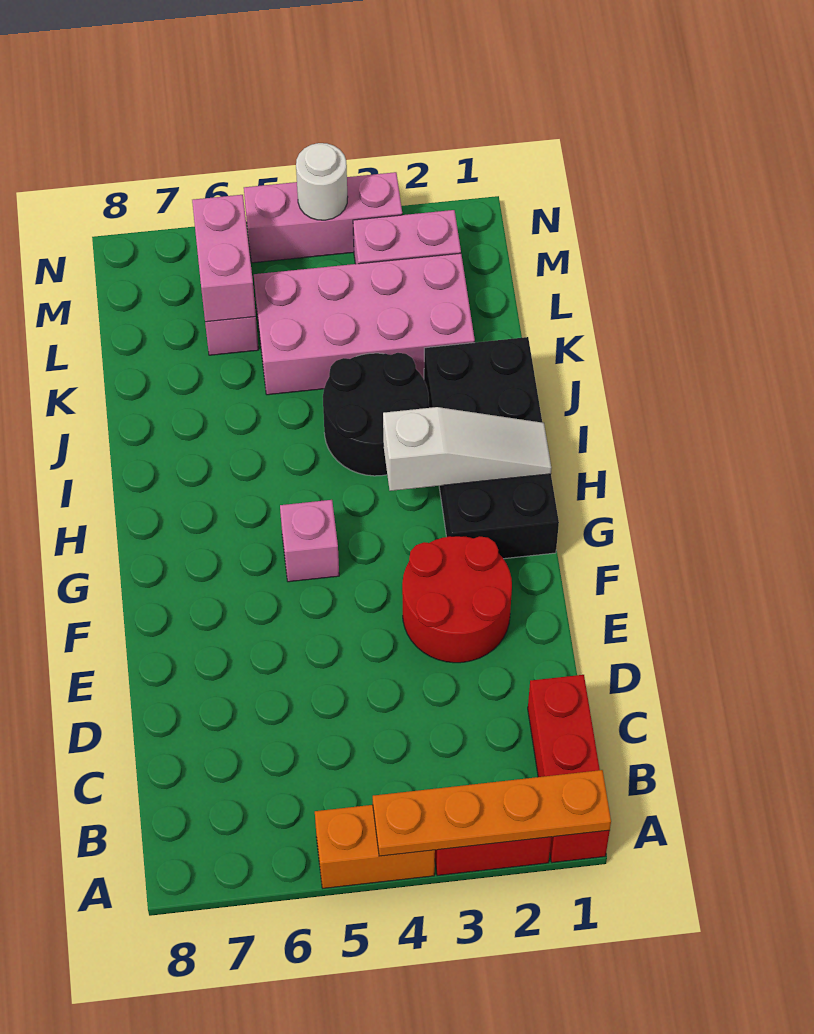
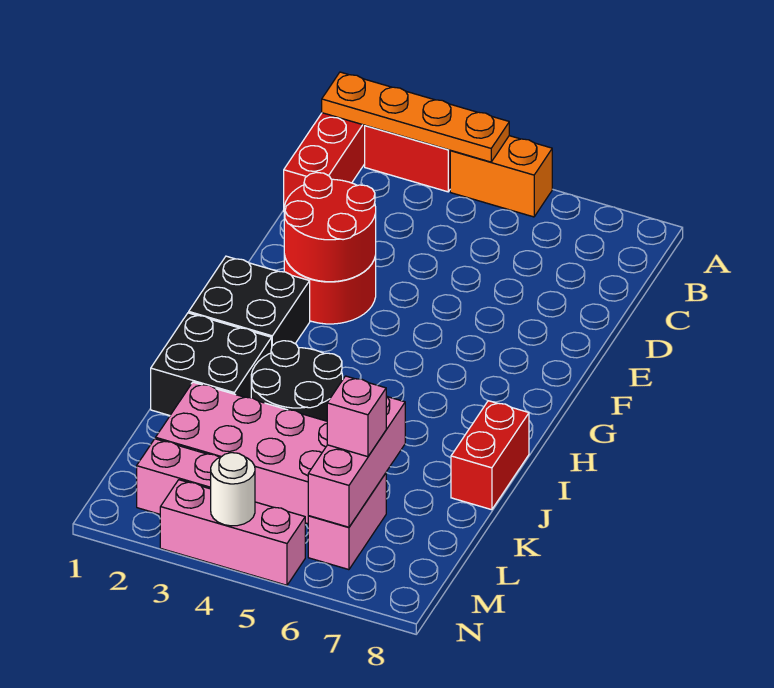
none -> red 2x2 round brick [284,172,376,282]
pink 1x1 brick [280,500,339,582] -> pink 1x1 brick moved to [327,376,386,457]
white 1x3 slope [383,407,551,491] -> none
none -> red 1x2 brick [451,401,529,510]
pink 1x2 brick [192,195,256,322] -> pink 1x3 brick [308,396,405,527]

